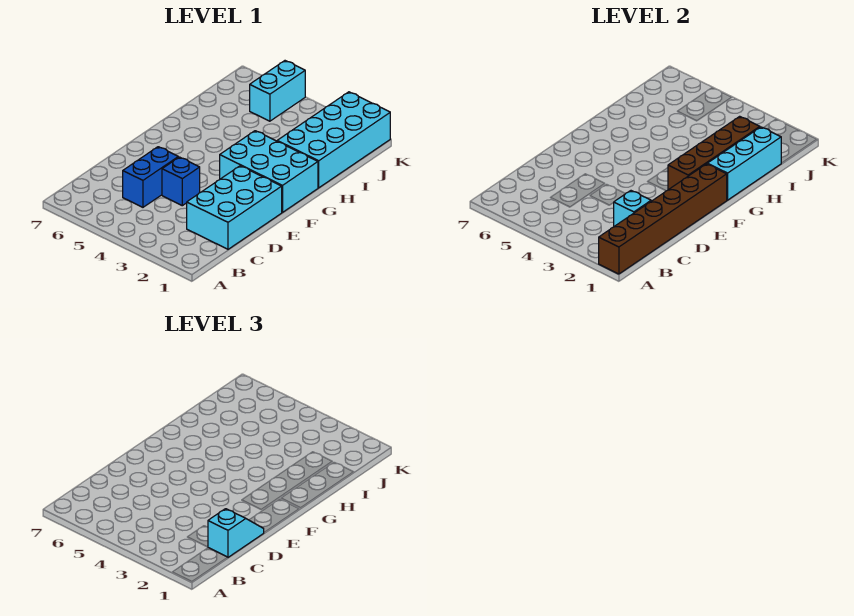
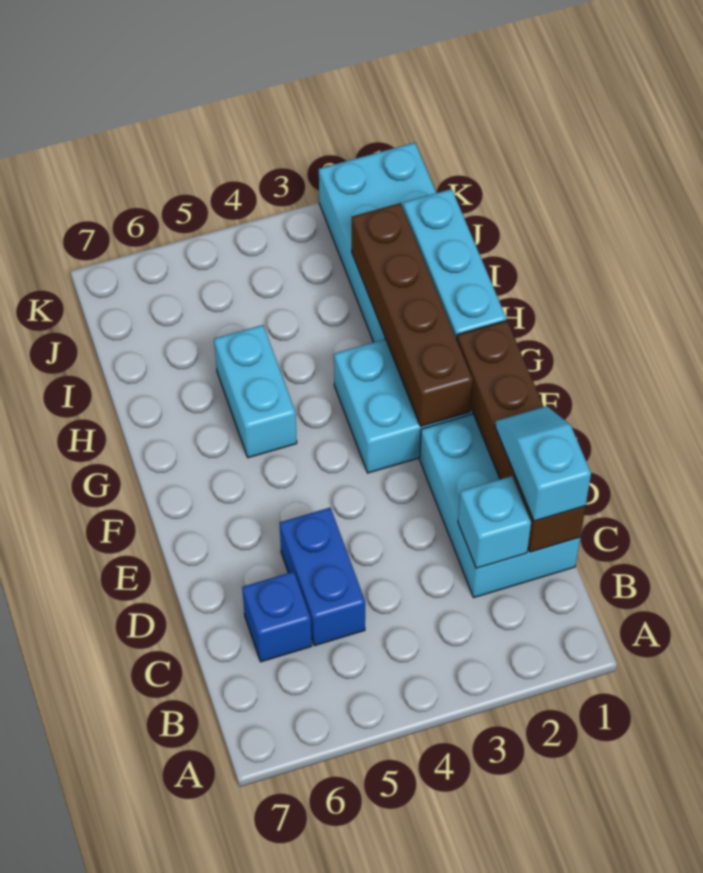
brown 1x6 brick [599,164,727,274] -> brown 1x4 brick [457,321,586,552]
blue 1x1 brick [162,157,200,206] -> blue 1x1 brick moved to [242,572,312,662]
cyan 1x2 brick [250,61,305,121] -> cyan 1x2 brick moved to [214,325,297,458]

